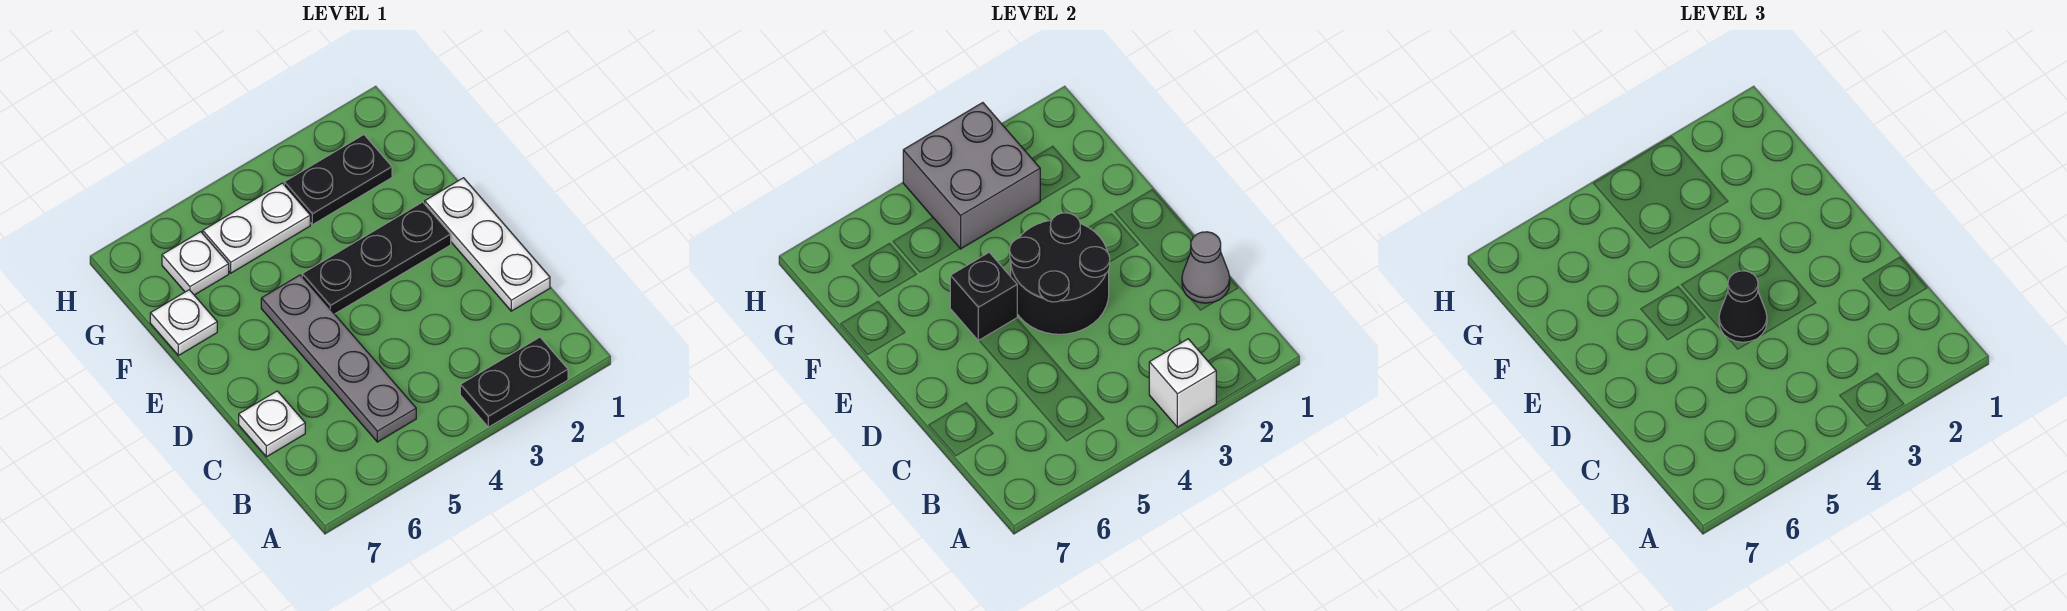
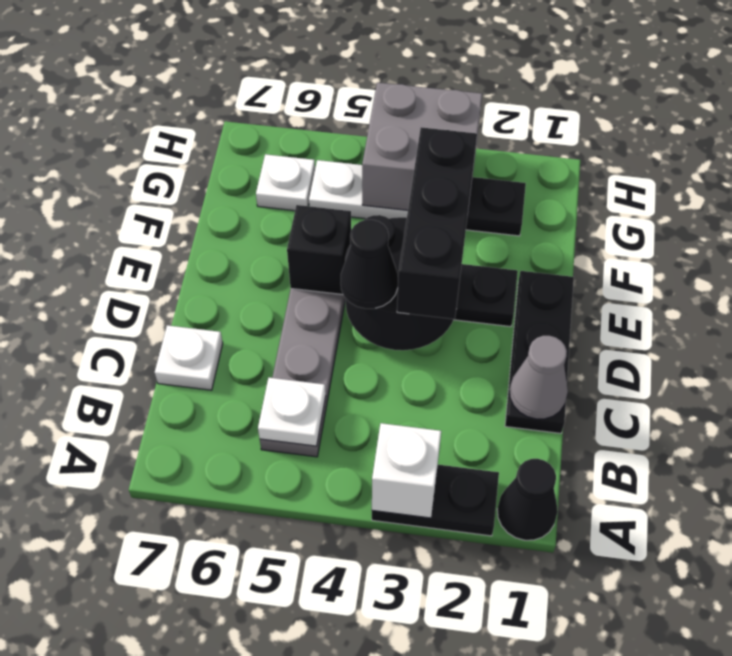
none -> black 1x1 cone [497,459,558,540]
white 1x3 plate [425,178,550,311] -> black 1x3 plate [505,271,574,433]
none -> black 1x3 brick [397,127,477,319]
white 1x1 plate [150,290,217,356] -> white 1x1 plate moved to [258,378,326,446]

